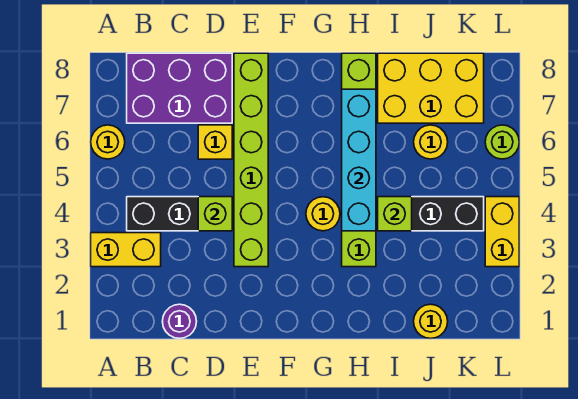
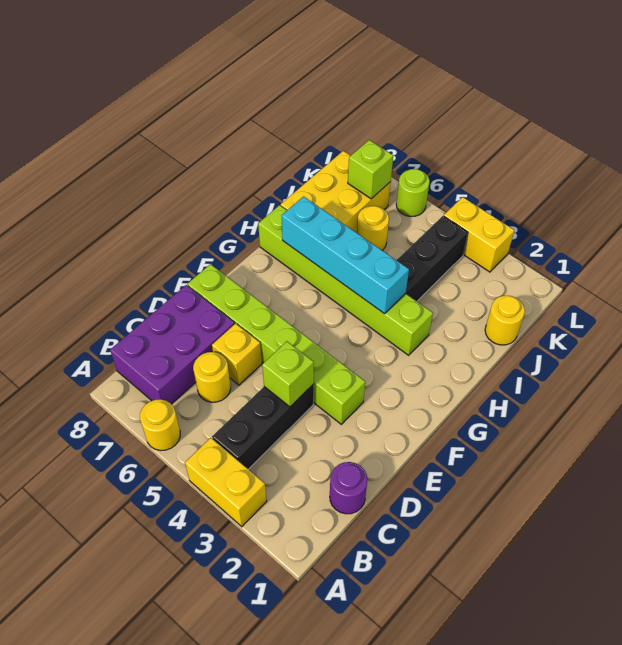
yellow 1x2 brick [91,233,161,267] -> yellow 1x2 brick turned to [185,438,267,527]
yellow 1x1 round brick [306,197,340,231] -> yellow 1x1 round brick moved to [193,352,231,402]
lime 1x1 brick [378,197,412,231] -> lime 1x1 brick moved to [348,140,393,199]

